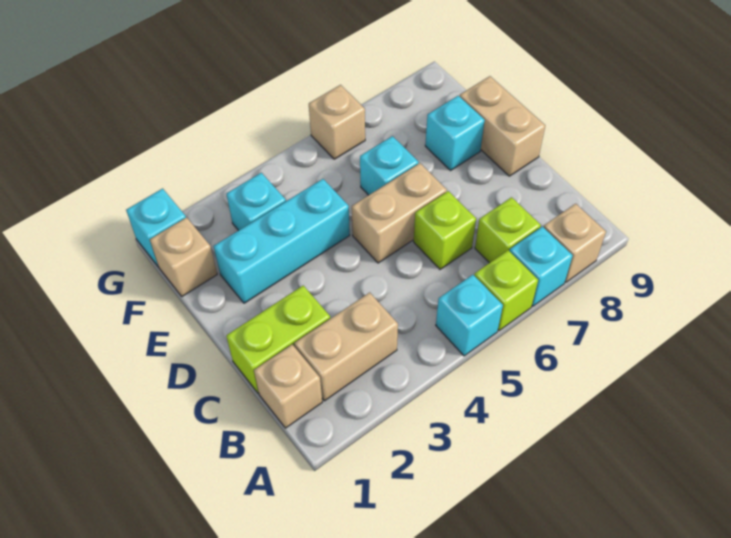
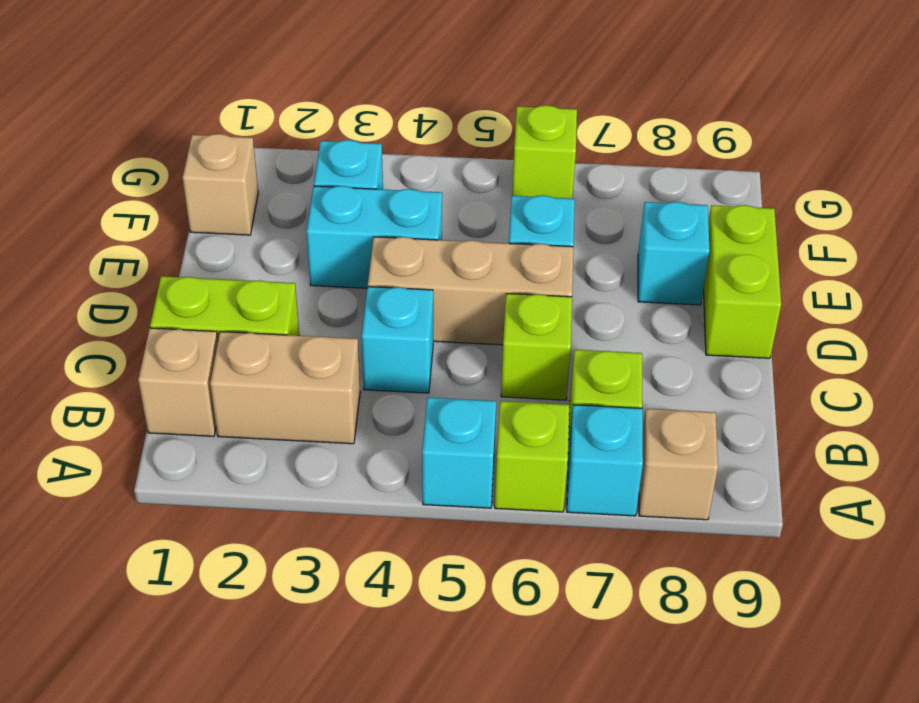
tan 1x2 brick [352,163,447,263] -> tan 1x3 brick [368,237,573,345]
tan 1x2 brick [460,76,545,176] -> lime 1x2 brick [704,205,781,358]
cyan 1x3 brick [214,179,350,303] -> cyan 1x2 brick [306,186,442,288]
cyan 1x1 brick [126,189,186,267] -> cyan 1x1 brick moved to [361,287,433,393]
tan 1x1 brick [309,85,365,159] -> lime 1x1 brick [512,105,577,199]

